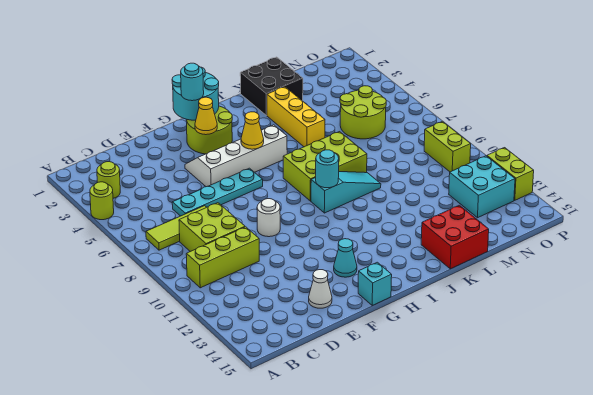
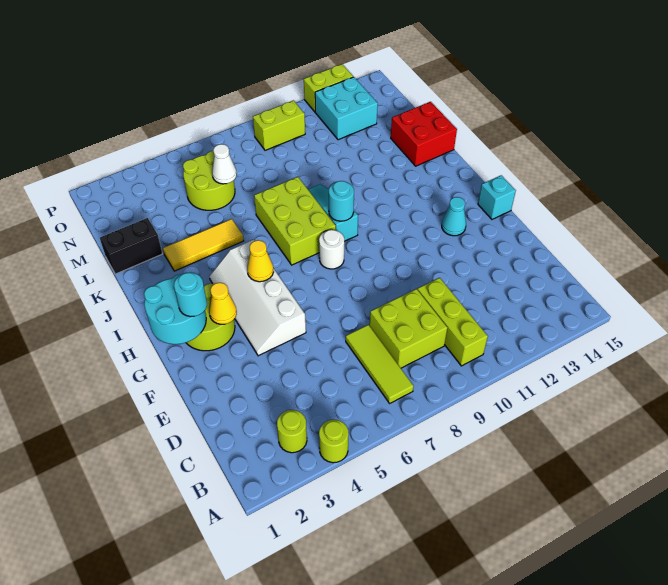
cyan 1x4 plate [172,168,263,216] -> none
white 1x1 cone [309,270,332,308] -> white 1x1 cone moved to [212,144,237,184]
white 1x1 round brick [257,199,280,237] -> white 1x1 round brick moved to [319,230,344,269]
black 2x2 brick [240,57,303,115] -> black 1x2 brick [100,218,162,274]
yellow 1x3 brick [267,87,325,147] -> yellow 1x3 tile [163,219,243,271]

